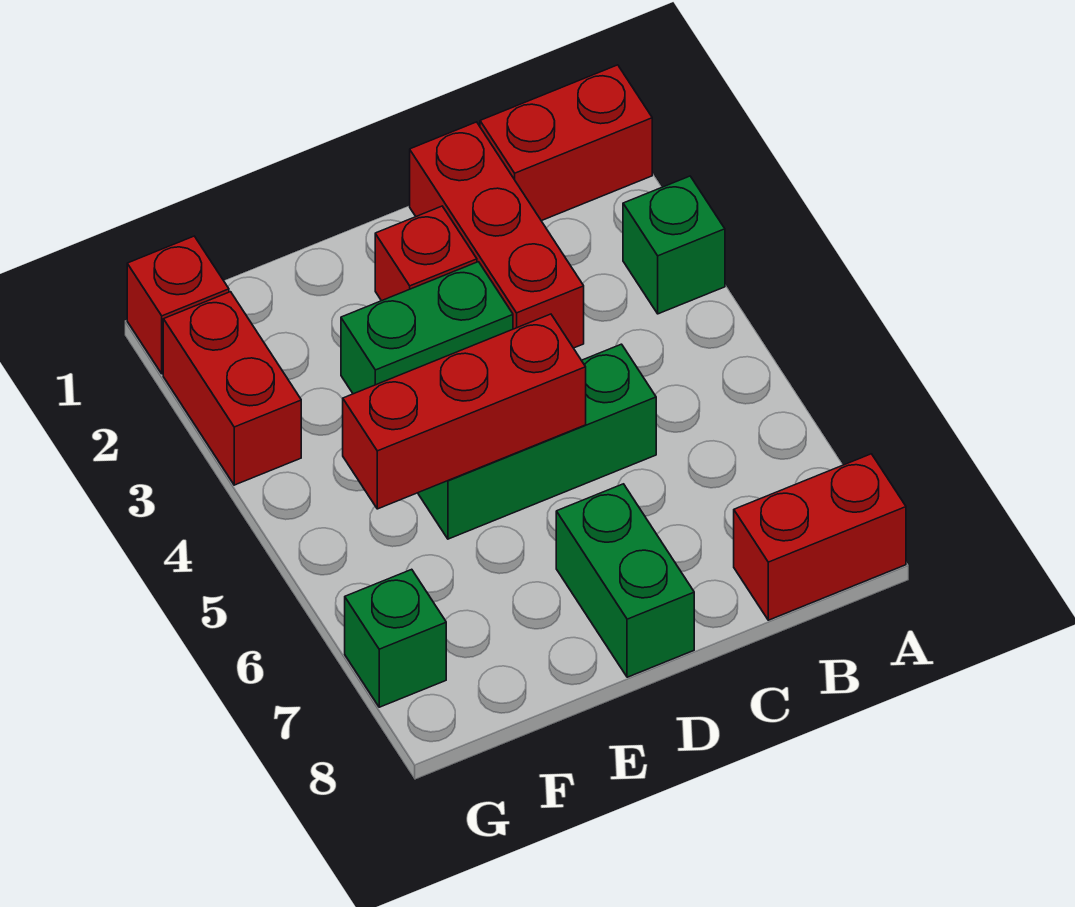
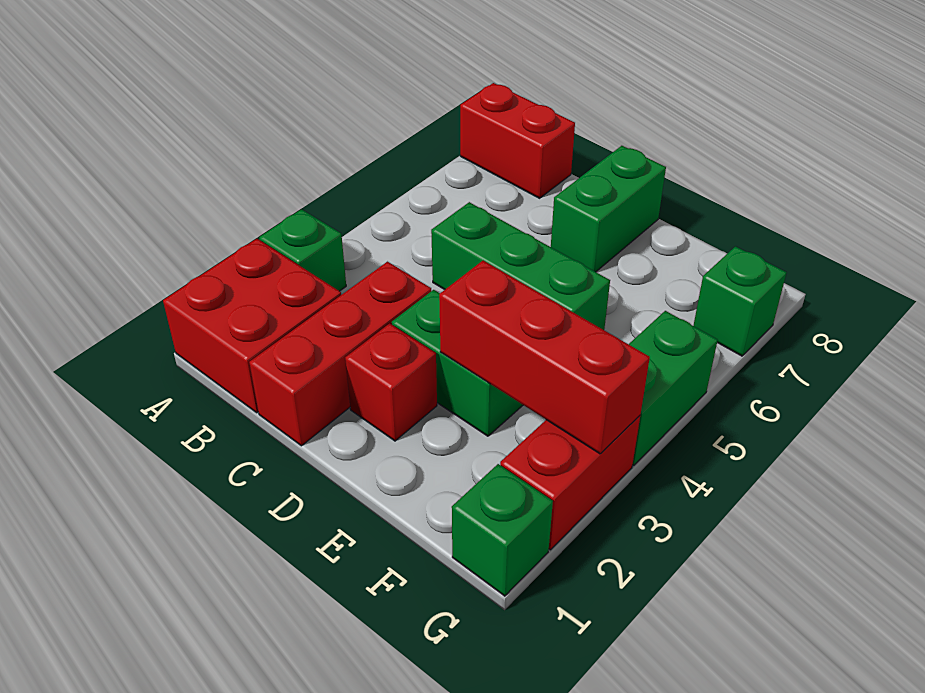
red 1x2 brick [480,65,652,221] -> red 2x2 brick [163,239,341,413]
red 1x3 brick [343,314,586,509] -> red 1x3 brick moved to [439,261,650,454]
red 1x1 brick [127,236,229,374] -> green 1x1 brick [452,464,553,596]
none -> green 1x2 brick [629,311,718,466]

